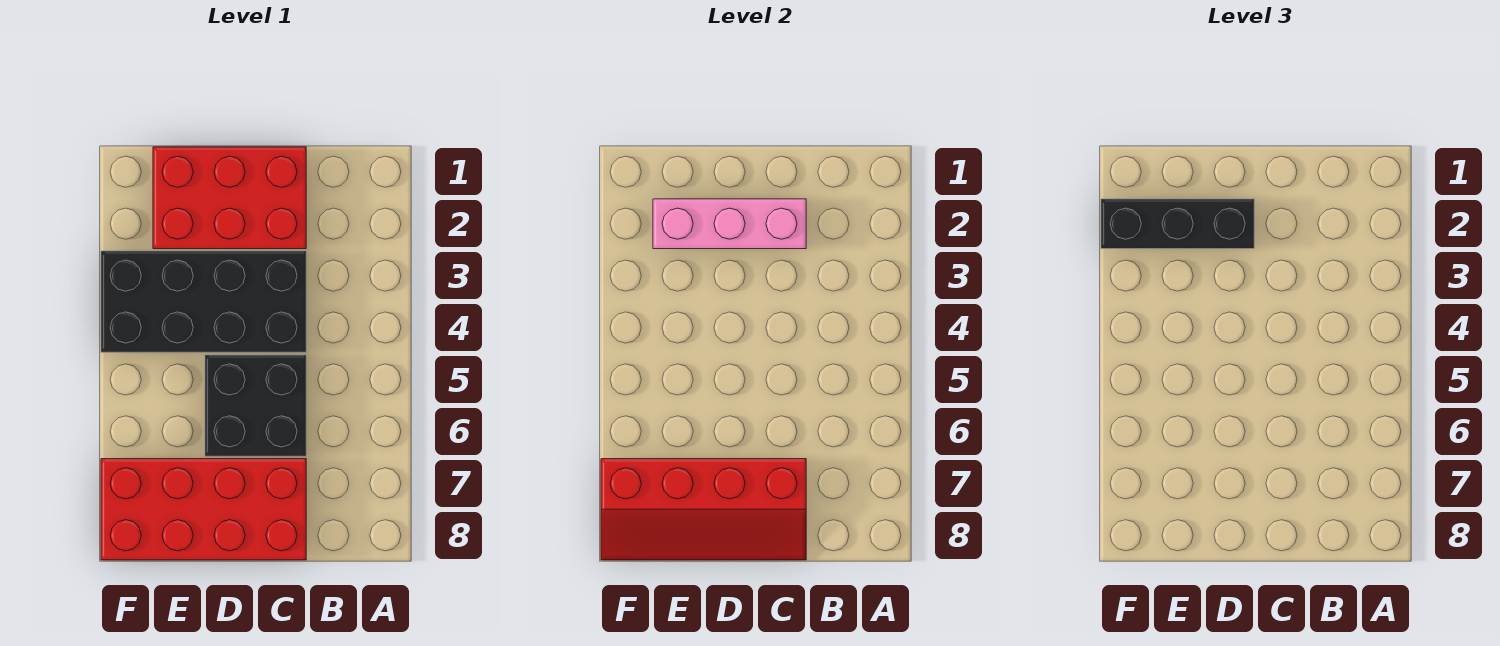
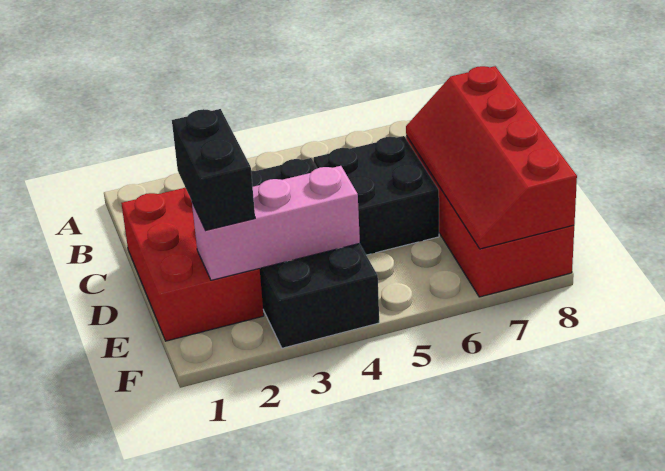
pink 1x3 brick [653,199,806,249] -> pink 1x3 brick turned to [192,166,360,280]
red 2x4 slope [601,459,806,560] -> red 2x4 slope turned to [406,66,577,249]
black 1x3 brick [1101,199,1254,249] -> black 1x2 brick [172,109,255,231]

